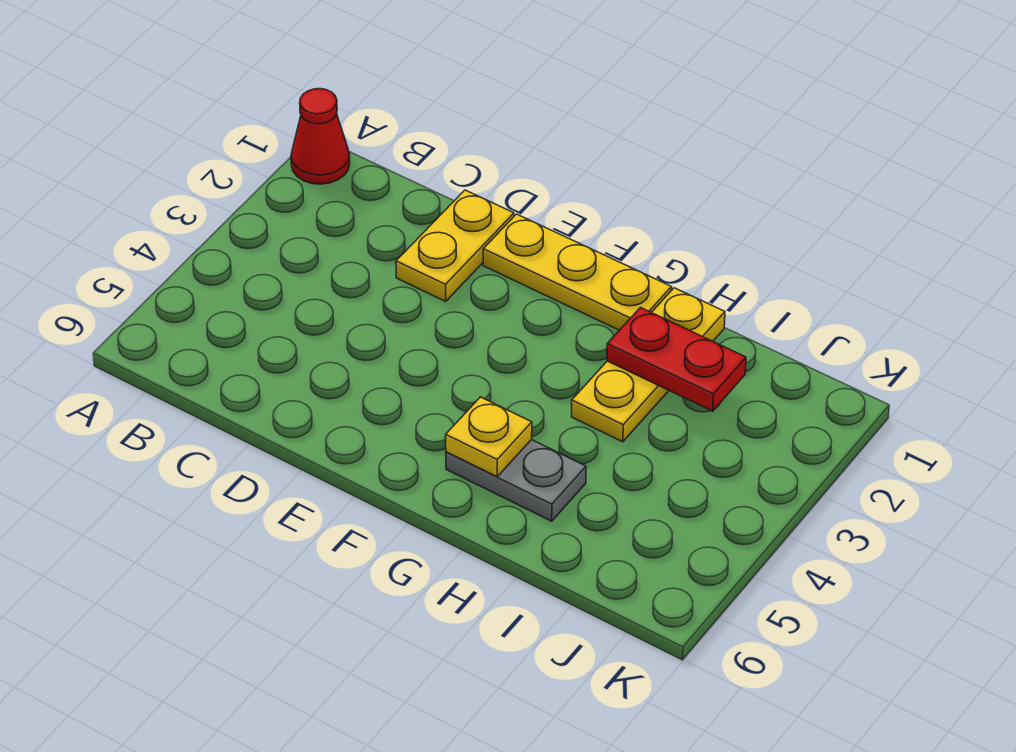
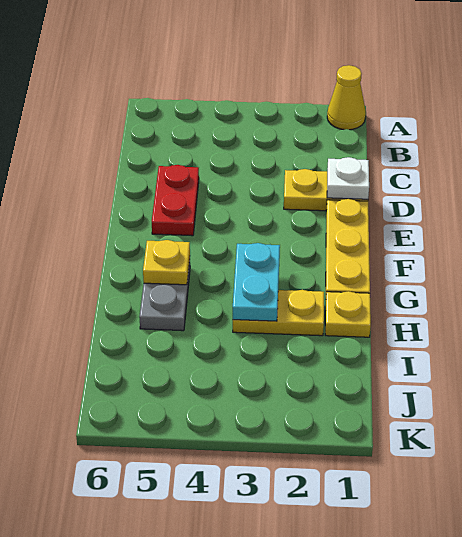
red 1x1 cone [291,89,350,184] -> yellow 1x1 cone [327,65,366,130]
none -> white 1x1 plate [327,157,369,199]
none -> cyan 1x2 plate [233,243,280,321]
red 1x2 plate [607,308,746,411] -> red 1x2 plate moved to [152,165,199,236]

